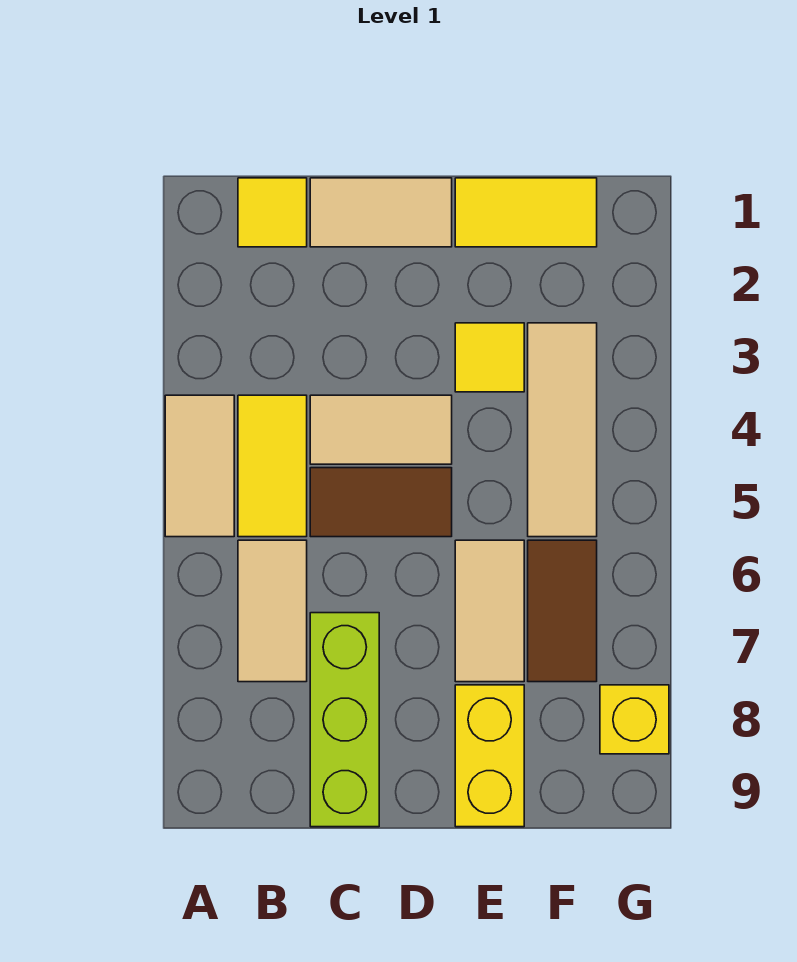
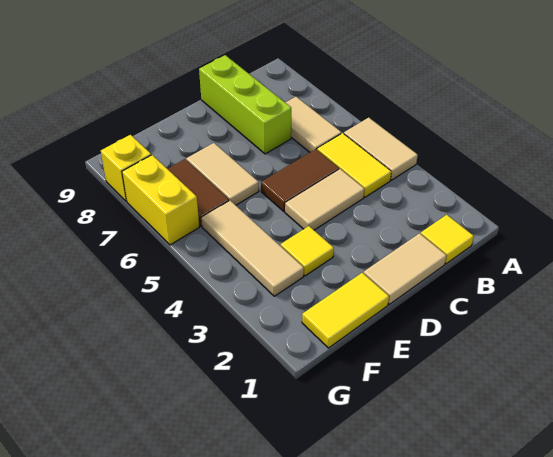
yellow 1x2 brick [455,685,524,827] -> yellow 1x2 brick moved to [122,155,199,245]

